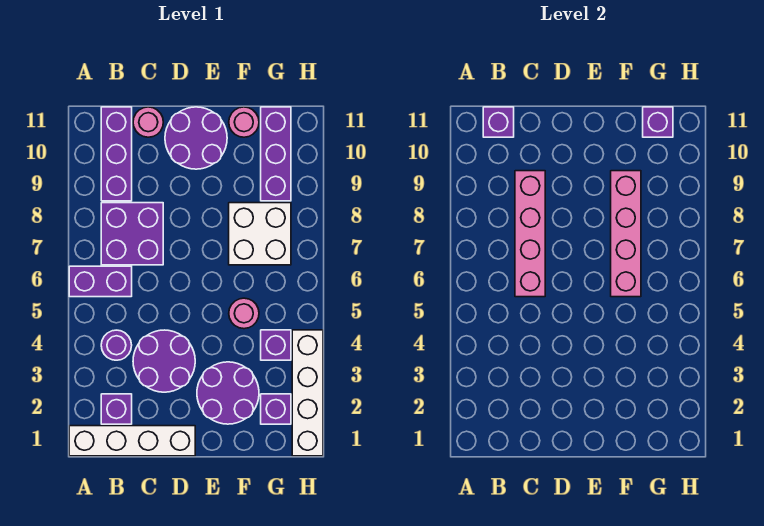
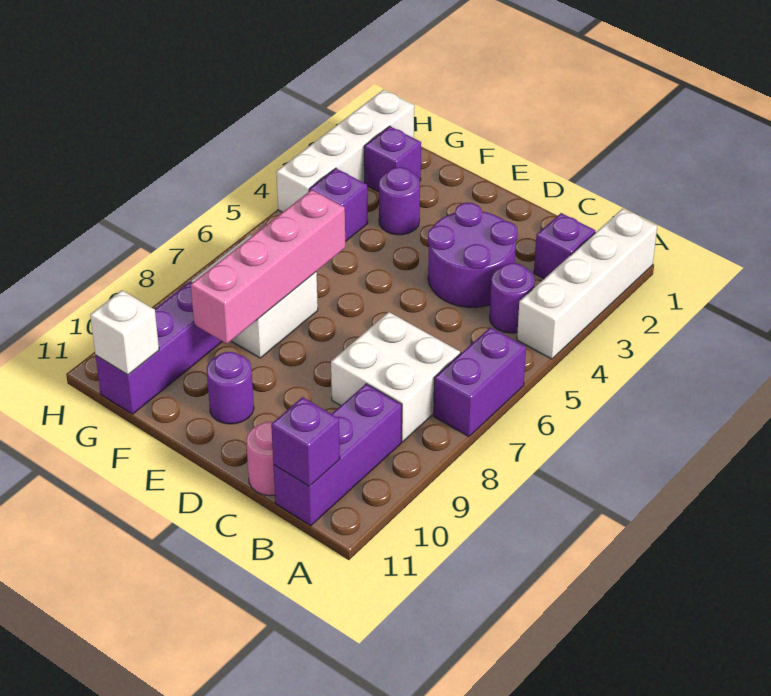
white 1x4 brick [69,426,195,456] -> white 1x4 brick turned to [517,209,657,359]
purple 1x2 brick [69,266,132,297] -> purple 1x2 brick turned to [434,327,526,437]
purple 2x2 brick [101,203,163,265] -> white 2x2 brick [331,312,460,442]
pink 1x4 brick [515,171,545,297] -> none
purple 2x2 round brick [165,107,227,169] -> purple 1x1 round brick [207,352,254,424]
purple 2x2 round brick [197,362,259,424] -> purple 1x1 round brick [379,167,420,235]
pink 1x1 round brick [229,298,259,329] -> none
pink 1x1 round brick [229,107,259,137] -> none
purple 1x1 brick [643,107,673,137] -> white 1x1 brick [90,290,159,375]

